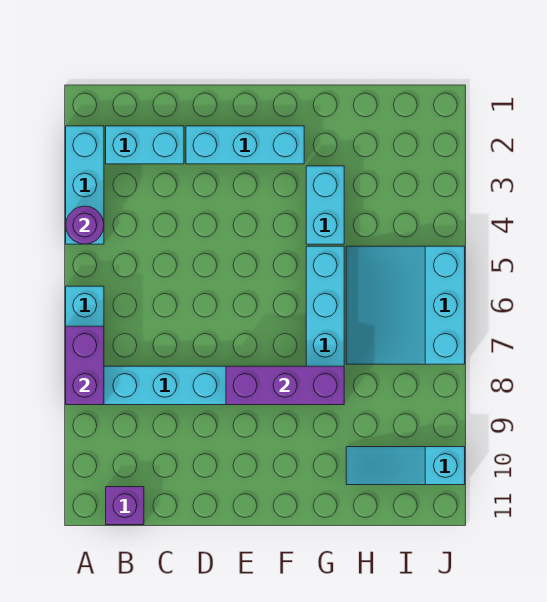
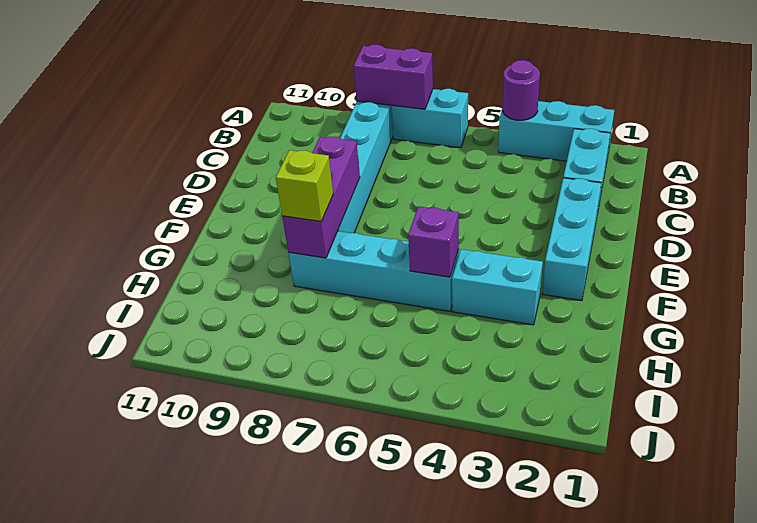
purple 1x1 brick [106,487,144,525] -> purple 1x1 brick moved to [408,206,459,277]
none -> lime 1x1 brick [276,150,333,221]
cyan 3x3 slope [346,246,465,364] -> none
cyan 1x3 slope [346,447,465,485] -> none

